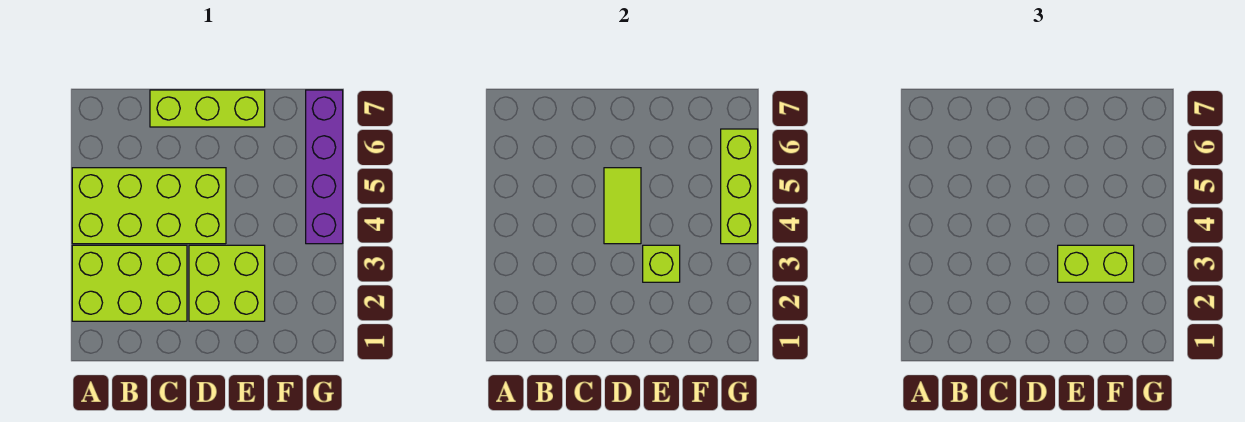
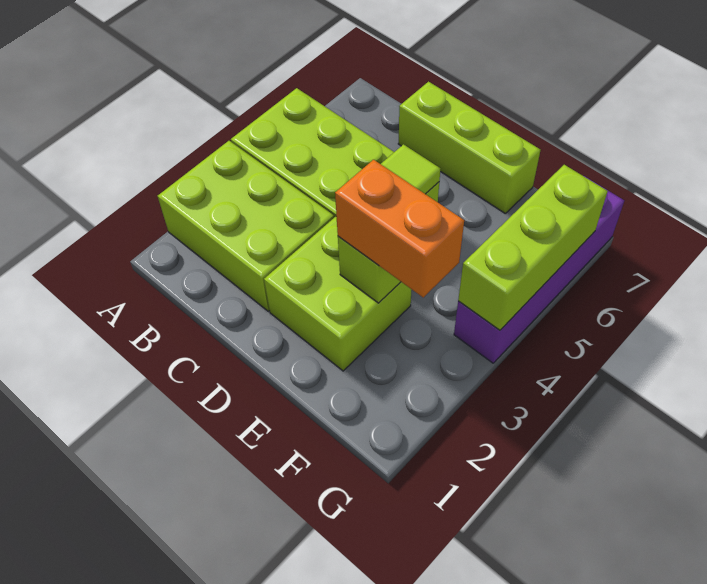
lime 1x2 brick [1058,245,1134,282] -> orange 1x2 brick [335,160,464,297]

